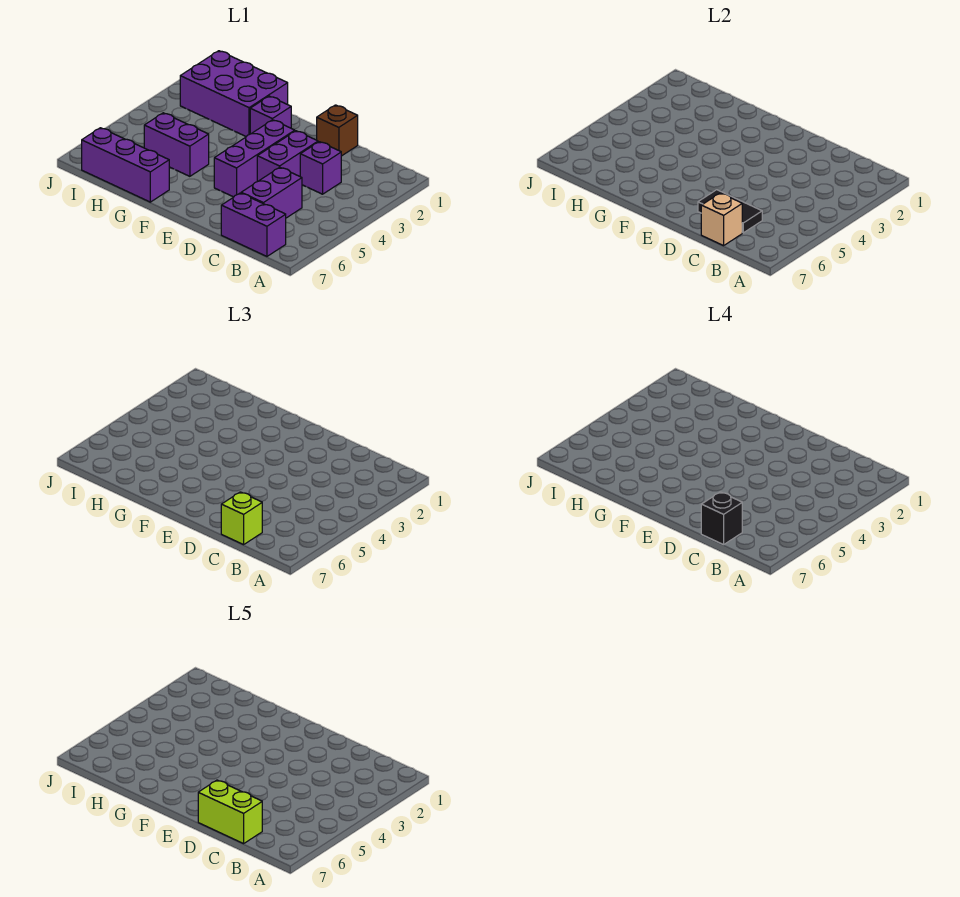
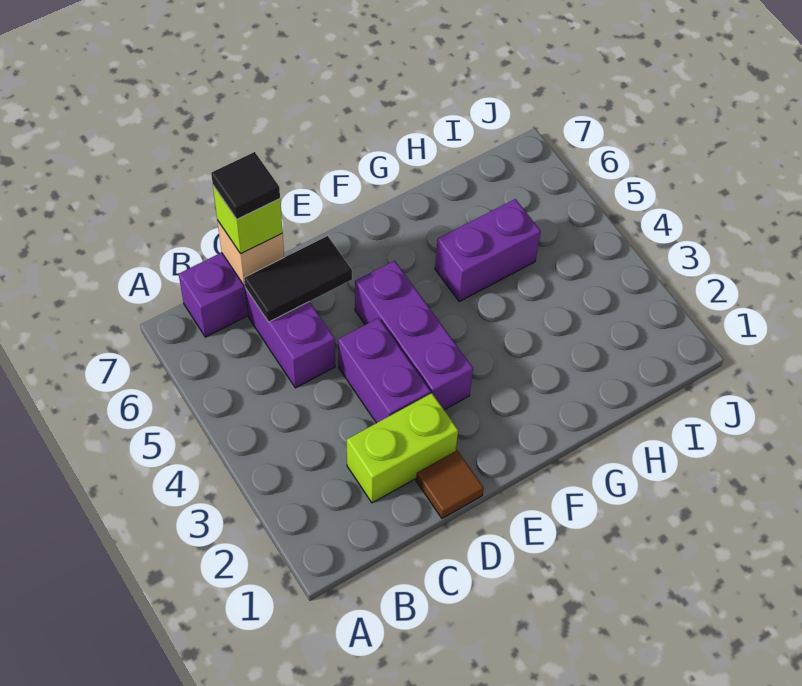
purple 1x1 brick [300,142,341,194] -> none
black 1x1 brick [701,492,742,545] -> black 1x1 tile [211,152,280,219]
lime 1x2 brick [198,780,262,844] -> lime 1x2 brick moved to [347,393,458,503]
brown 1x1 brick [317,105,358,156] -> brown 1x1 tile [416,450,484,519]
purple 1x1 brick [250,96,292,134] -> none
purple 2x3 brick [180,51,288,137] -> none
purple 1x3 brick [82,128,169,202] -> none

